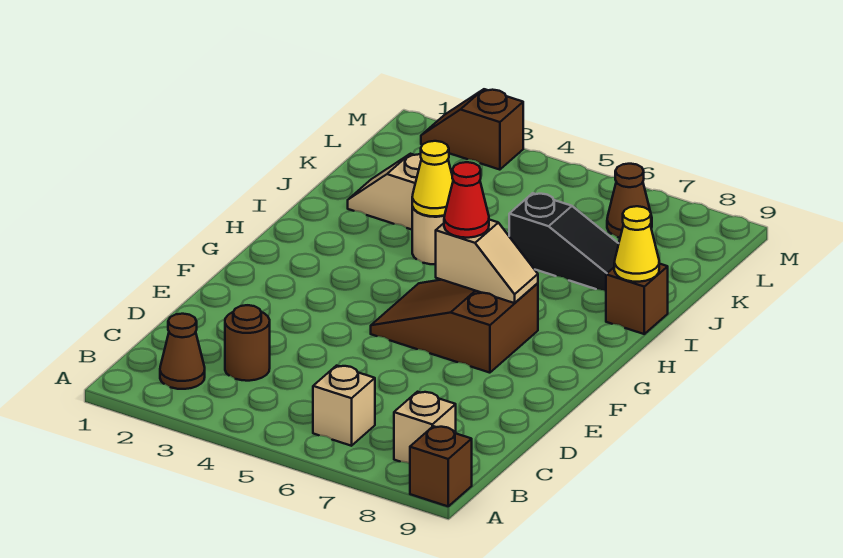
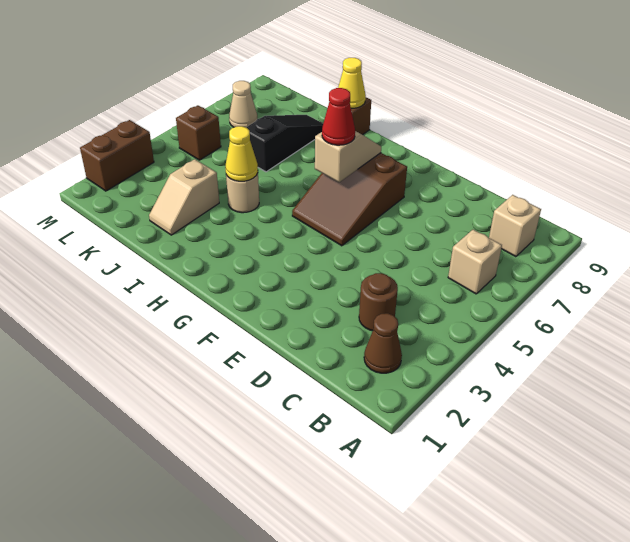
brown 1x1 brick [410,426,472,506] -> brown 1x1 brick moved to [176,105,221,160]
brown 1x1 cone [607,164,652,238] -> tan 1x1 cone [229,81,257,127]
brown 1x2 slope [421,89,523,170] -> brown 1x2 brick [80,120,154,191]

